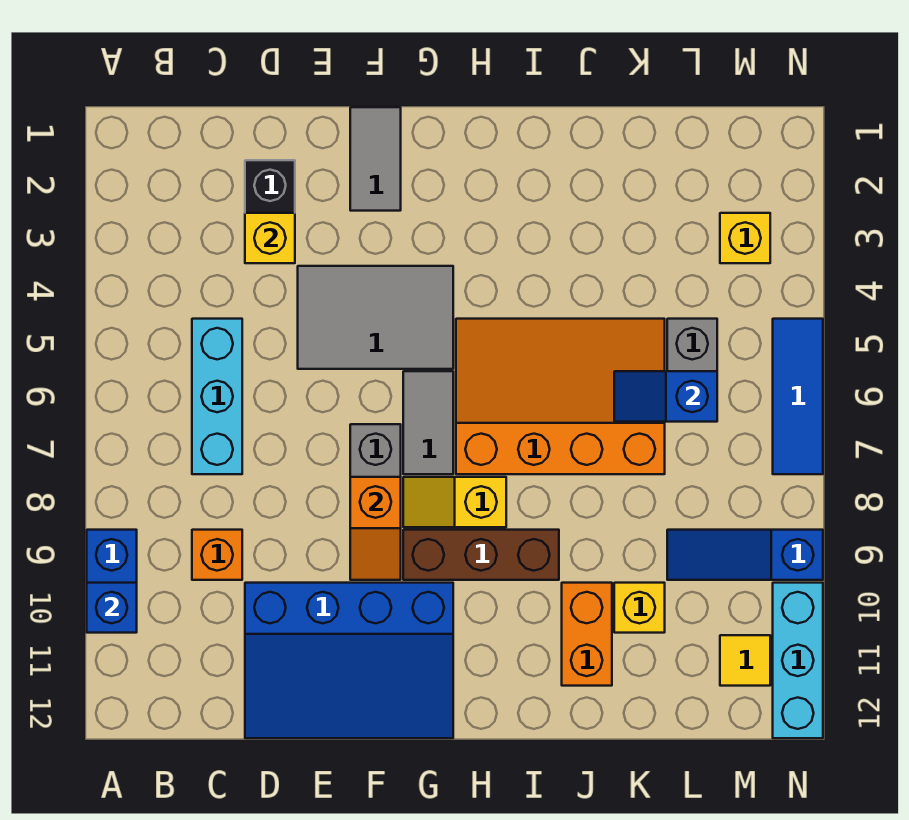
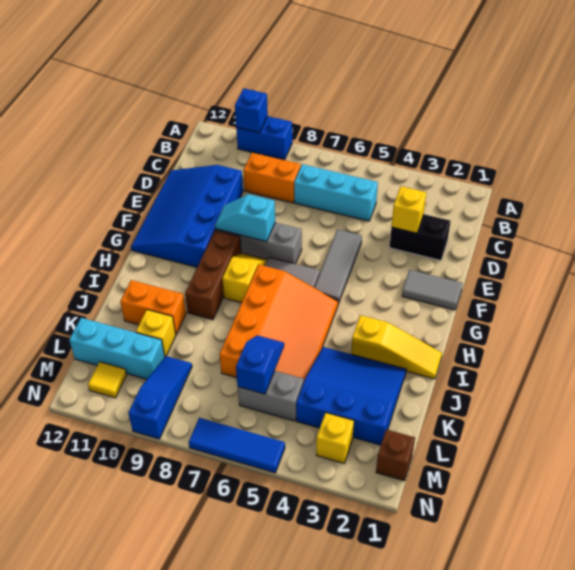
orange 1x1 brick [192,530,242,580] -> orange 1x2 brick [243,152,301,203]
grey 2x3 tile [298,266,453,369] -> grey 1x3 tile [314,229,362,304]
orange 1x2 slope [350,477,401,580] -> cyan 1x2 slope [215,194,275,242]
none -> yellow 1x3 slope [351,315,442,379]
none -> blue 3x3 slope [296,347,406,445]
none -> brown 1x1 brick [376,429,415,481]
cyan 1x3 brick [773,583,823,738] -> cyan 1x3 brick moved to [69,318,165,379]

